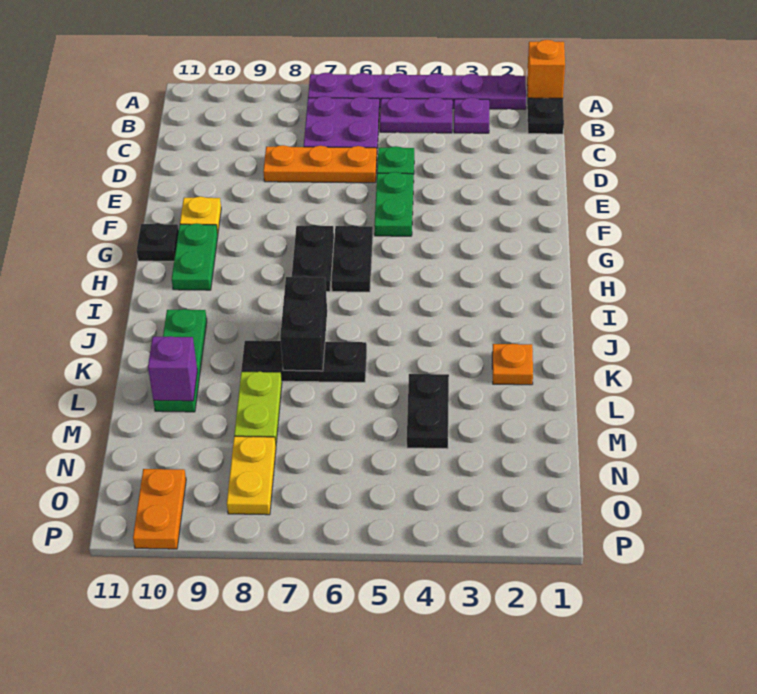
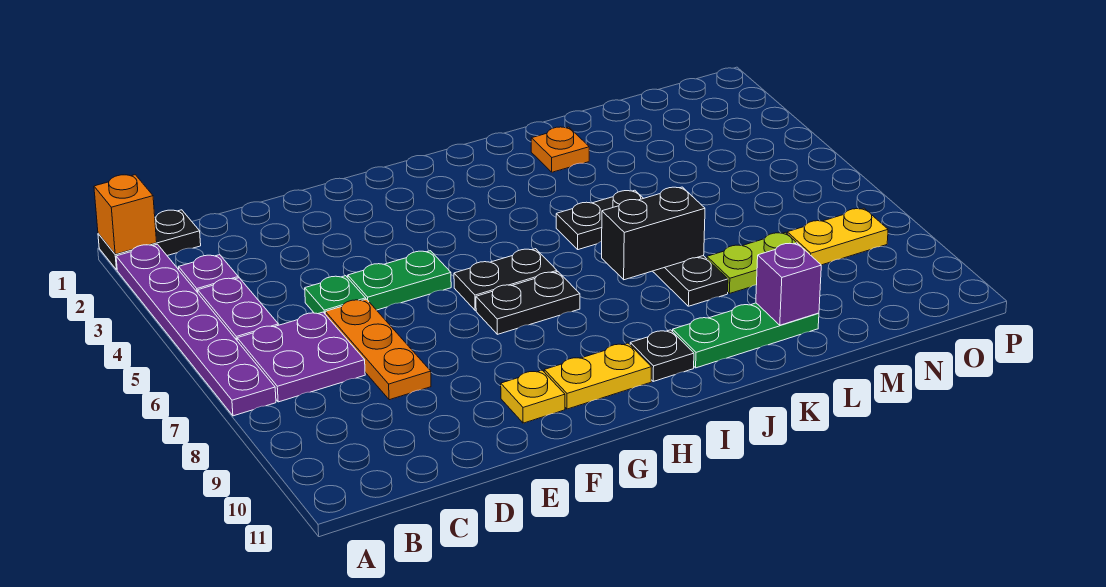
green 1x2 plate [172,223,218,290] -> yellow 1x2 plate [544,343,651,409]
black 1x1 plate [137,223,179,261] -> black 1x1 plate moved to [630,330,694,381]
black 1x2 plate [407,374,449,449] -> black 1x2 plate moved to [556,190,643,250]
orange 1x2 plate [133,469,186,549] -> none

